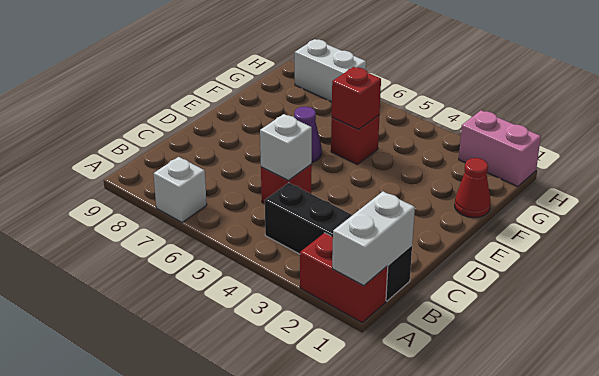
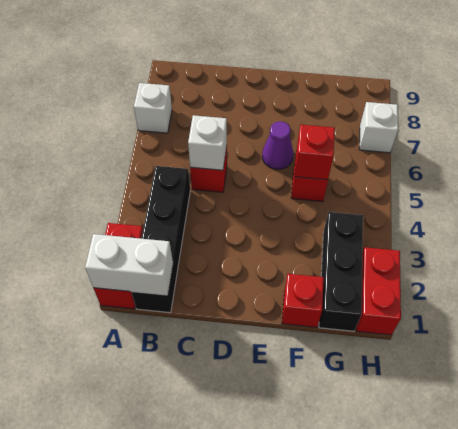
red 1x1 cone [455,158,491,218] -> red 1x1 brick [282,274,324,328]
none -> black 1x3 brick [319,212,363,331]
pink 1x2 brick [459,110,541,187] -> red 1x2 brick [356,247,401,335]
white 1x2 brick [295,39,366,102] -> white 1x1 brick [359,102,398,153]

